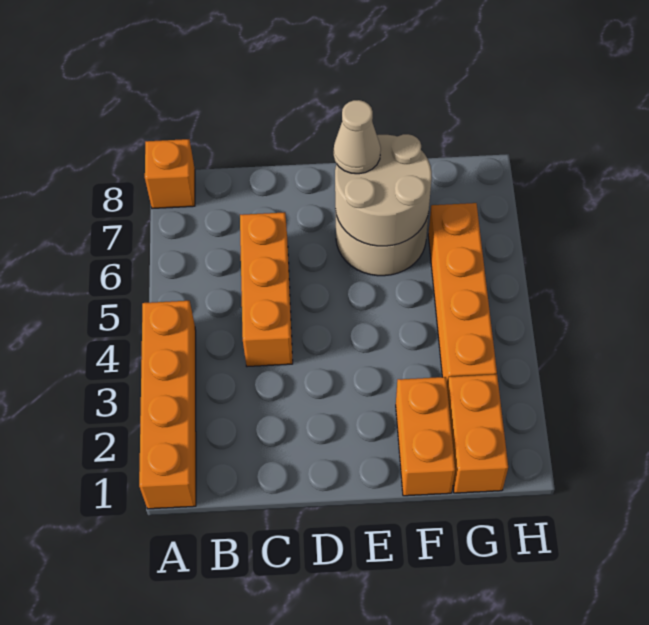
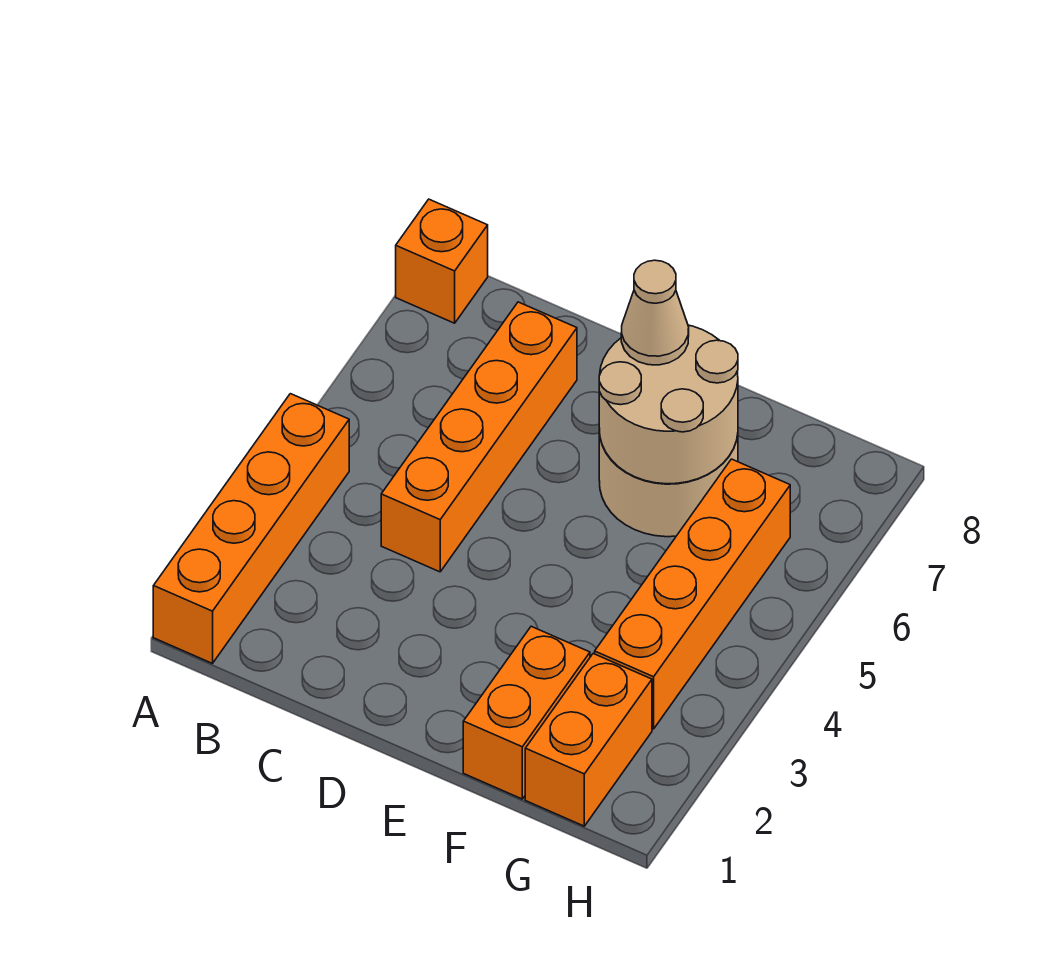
orange 1x3 brick [240,212,293,367] -> orange 1x4 brick [381,302,577,572]

